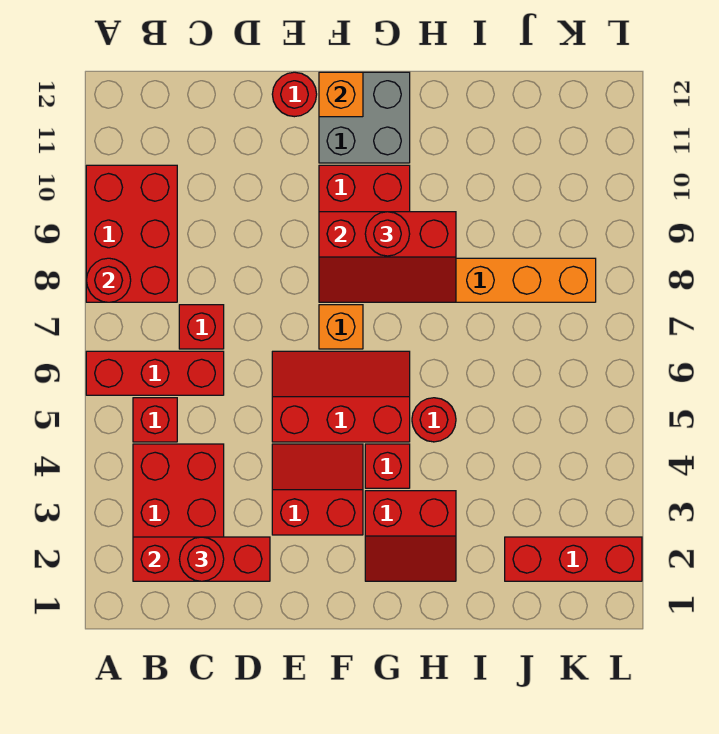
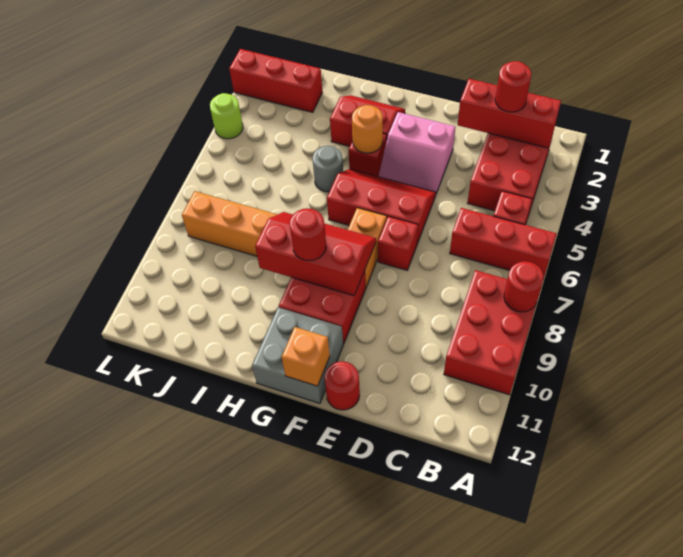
red 1x1 brick [179,305,224,349] -> red 1x1 brick moved to [378,216,418,270]
red 2x2 slope [272,444,363,535] -> pink 2x2 slope [378,112,455,194]
red 2x3 slope [272,351,410,442] -> red 2x3 slope turned to [327,169,436,244]
none -> orange 1x1 round brick [352,105,383,153]
red 1x1 round brick [412,398,456,442] -> grey 1x1 round brick [312,146,343,192]
none -> lime 1x1 round brick [210,93,243,139]

